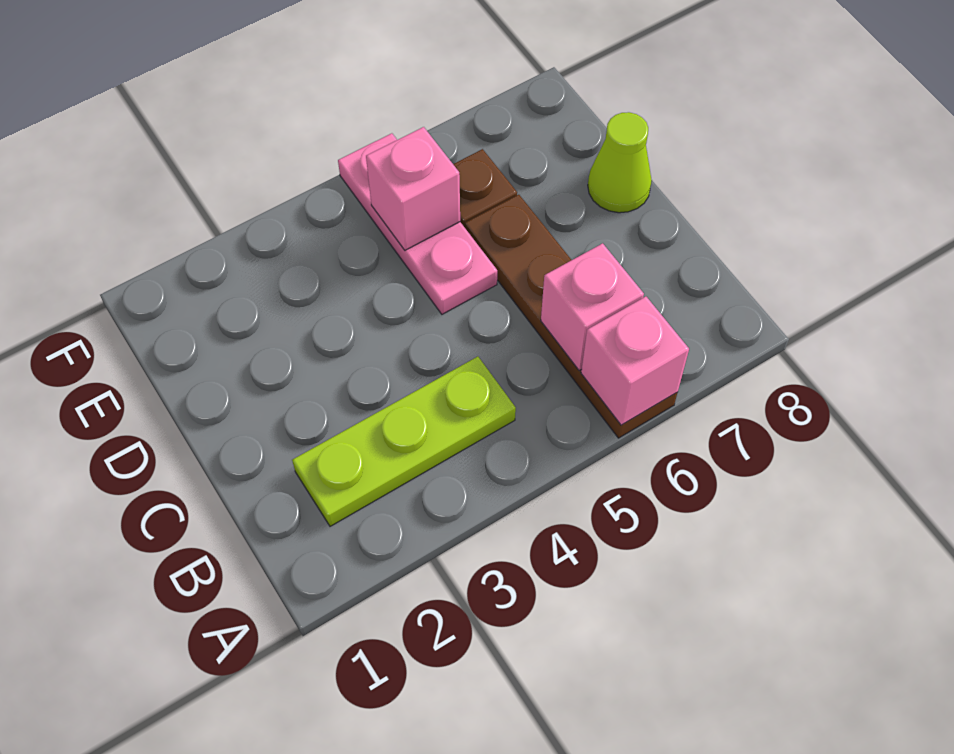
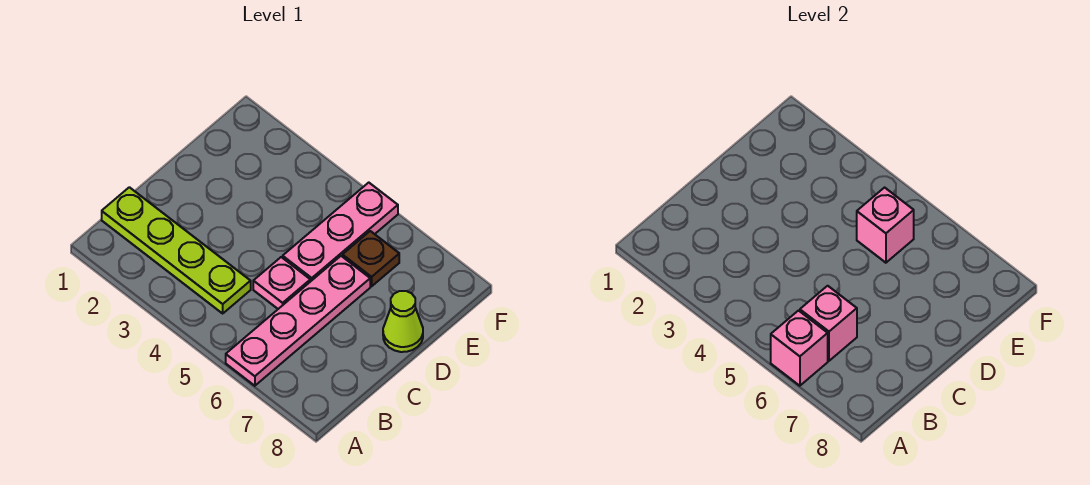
brown 1x4 plate [465,195,677,438] -> pink 1x4 plate [226,256,370,386]
lime 1x3 plate [292,357,516,526] -> lime 1x4 plate [102,187,251,313]
none -> pink 1x1 plate [253,257,310,309]

